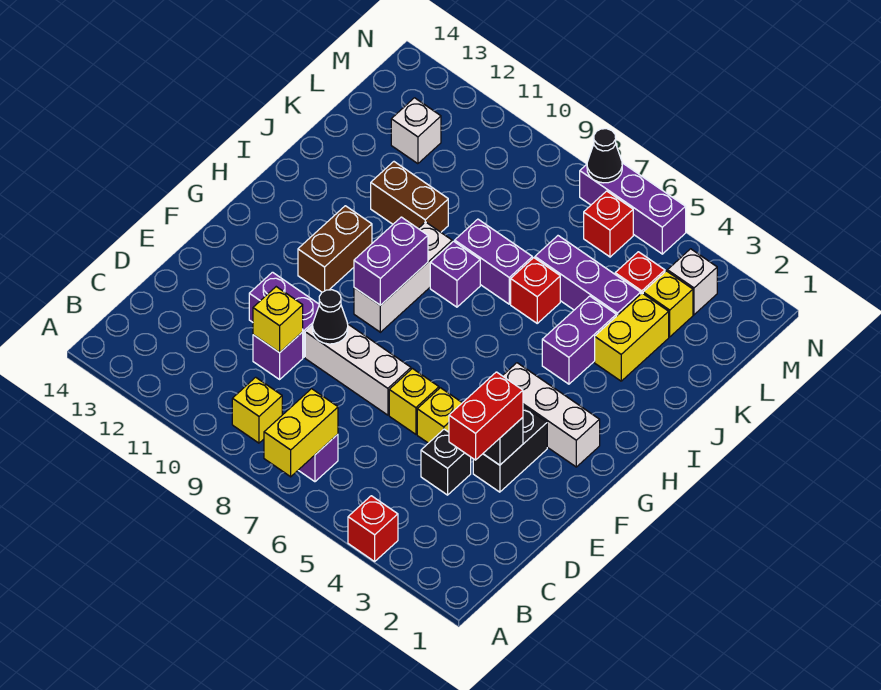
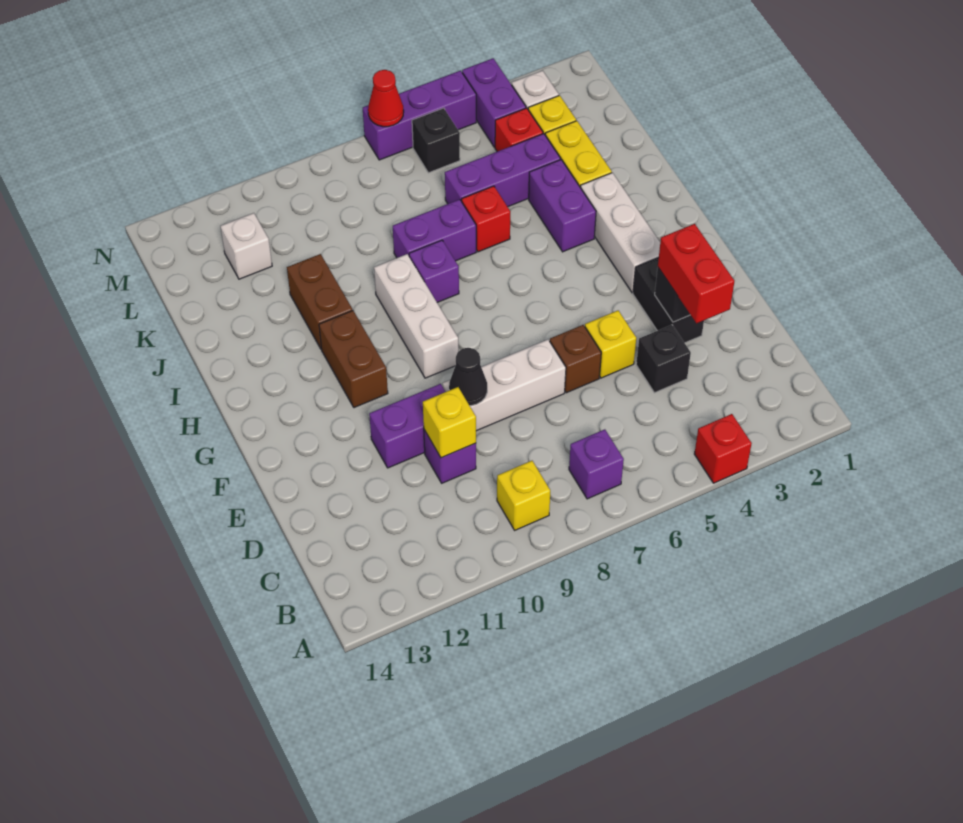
yellow 1x2 brick [264,389,338,477] -> none
yellow 1x1 brick [389,369,439,434] -> brown 1x1 brick [550,325,601,393]
white 1x3 brick [503,363,600,467] -> white 1x3 brick turned to [581,173,660,293]
purple 1x2 brick [354,217,428,305] -> purple 1x2 brick moved to [462,58,526,147]
brown 1x2 brick [371,162,448,232] -> brown 1x2 brick turned to [287,254,353,349]
red 1x1 brick [584,191,633,257] -> black 1x1 brick [412,108,460,173]
black 1x1 cone [587,129,622,183] -> red 1x1 cone [368,70,404,127]

